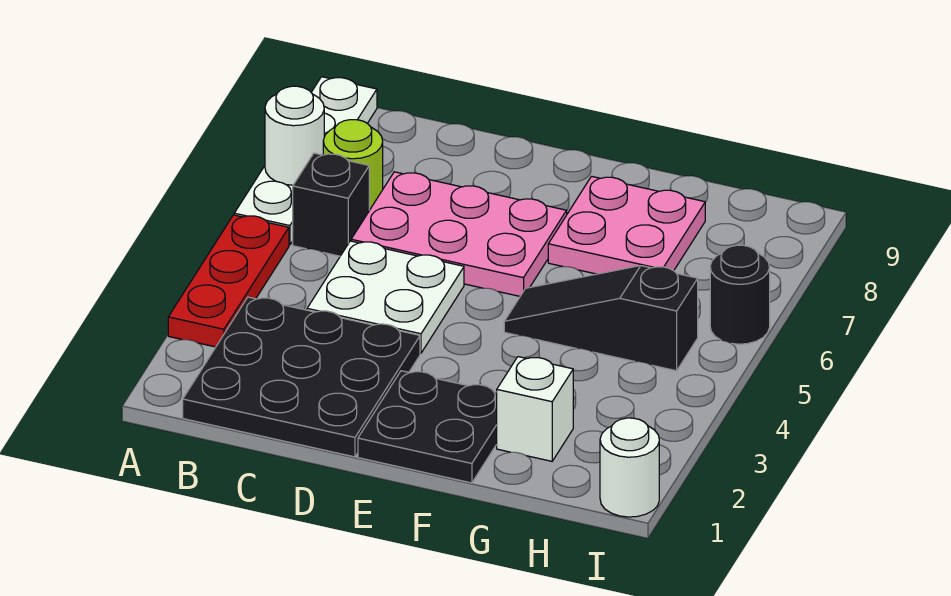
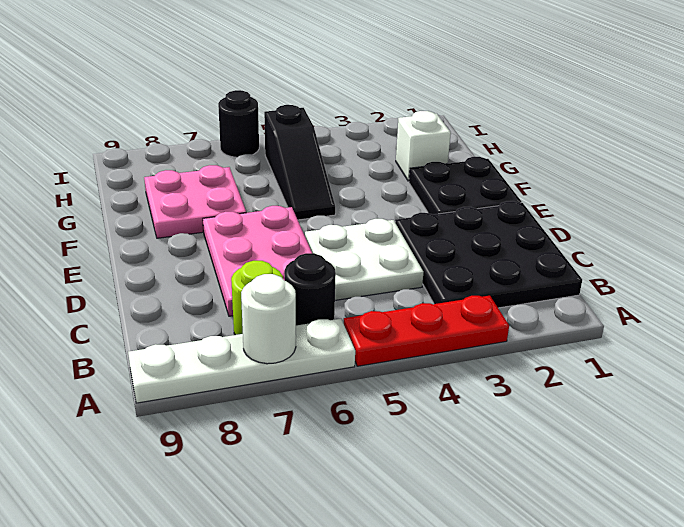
black 1x1 brick [293,153,369,256] -> black 1x1 round brick [284,253,336,325]
white 1x1 round brick [600,418,659,517] -> none

